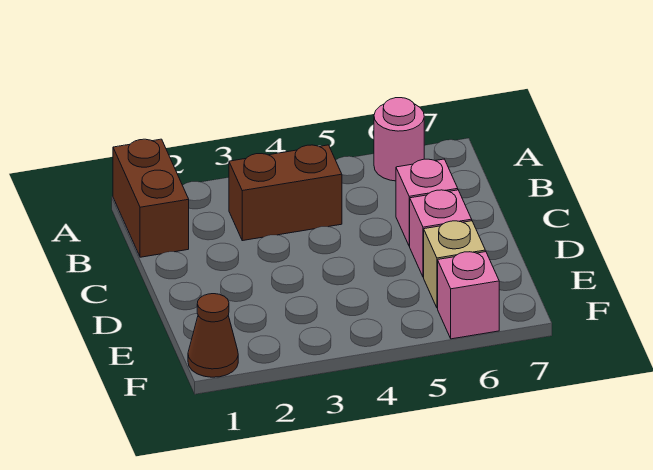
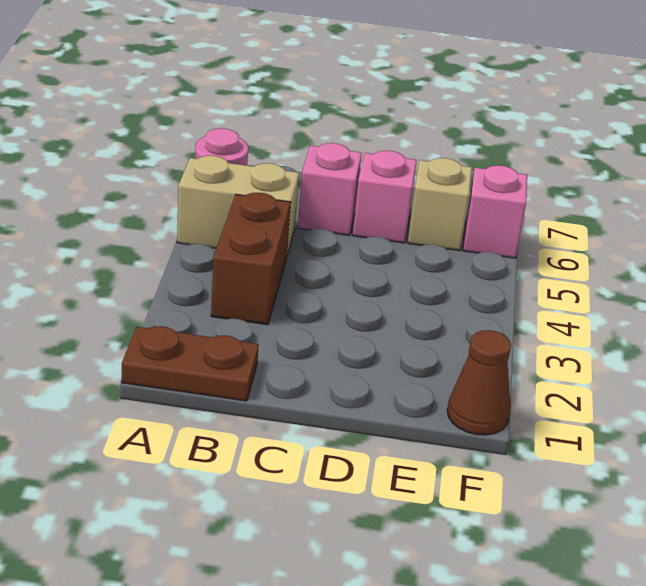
brown 1x2 brick [113,139,189,257] -> brown 1x2 plate [122,326,259,401]
none -> tan 1x2 brick [177,156,299,258]

